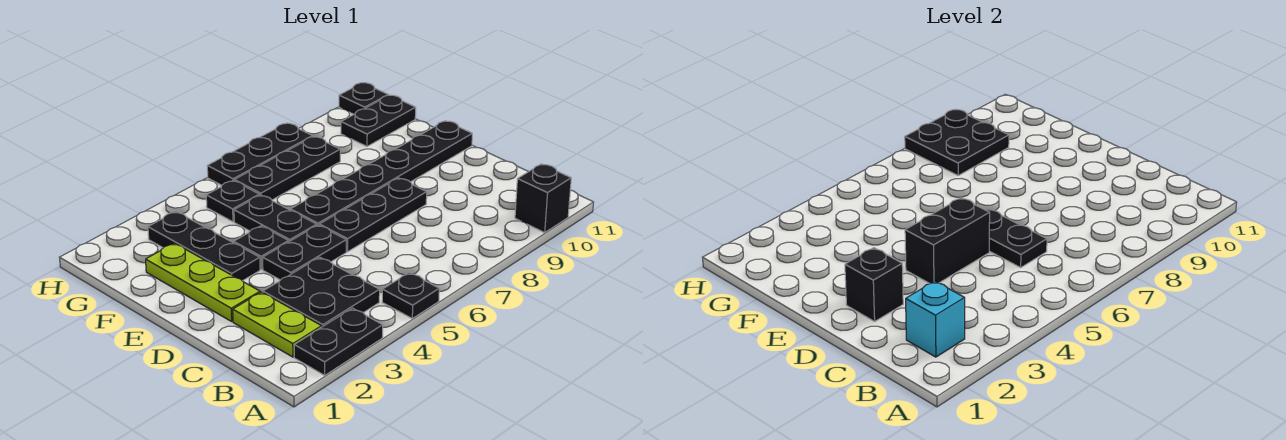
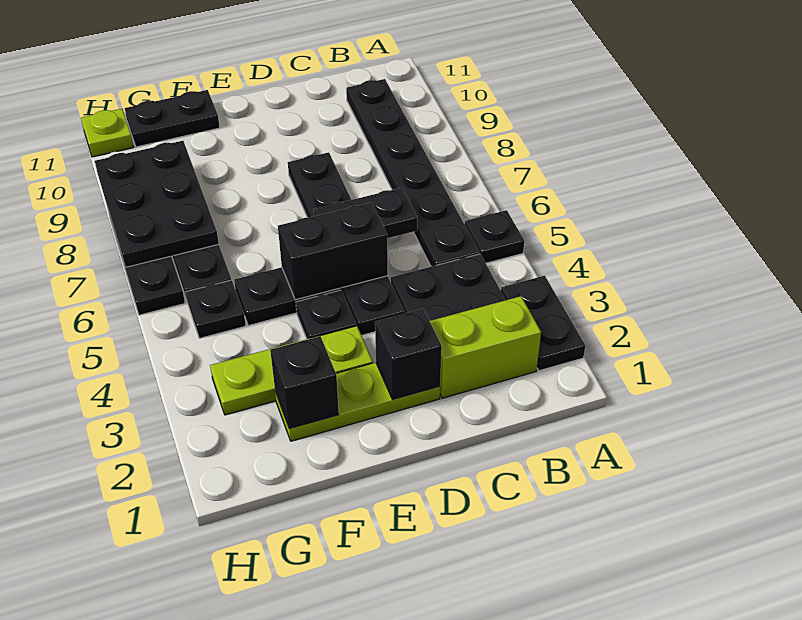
black 1x1 brick [515,164,571,233] -> black 1x1 brick moved to [270,336,339,429]
lime 1x2 plate [233,292,322,357] -> lime 1x2 brick [430,296,541,398]
cyan 1x1 brick [906,281,965,357] -> none
black 1x2 brick [905,198,990,284] -> black 1x2 brick turned to [278,203,388,300]
black 1x3 plate [148,212,260,281] -> lime 1x3 plate [210,326,373,415]
black 1x6 plate [291,121,472,225] -> black 1x6 plate moved to [346,79,480,267]
black 2x2 plate [905,109,1009,175] -> black 2x3 plate [95,141,219,267]
black 1x2 plate [341,95,416,146] -> black 1x2 plate turned to [125,90,220,147]
black 1x1 plate [339,83,388,114] -> lime 1x1 plate [81,109,133,157]

